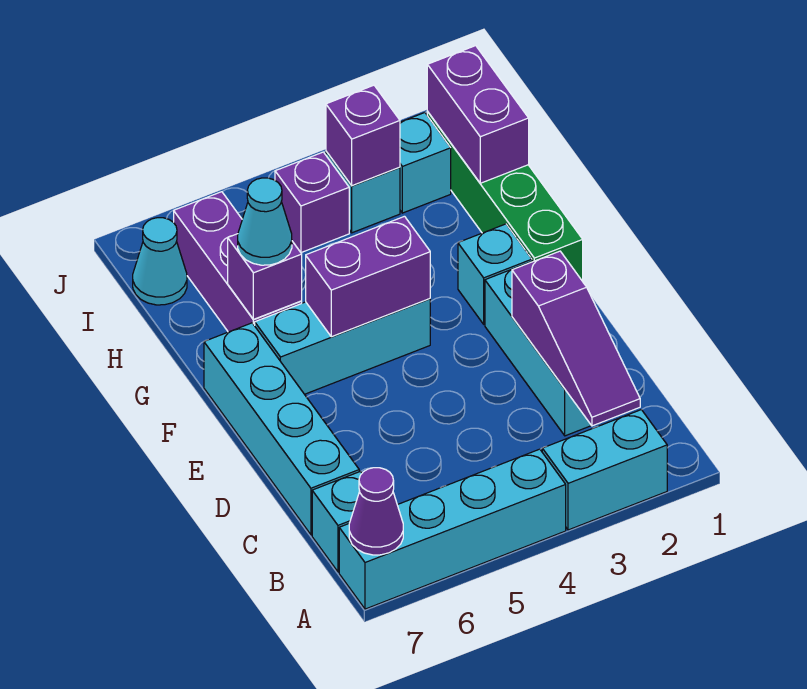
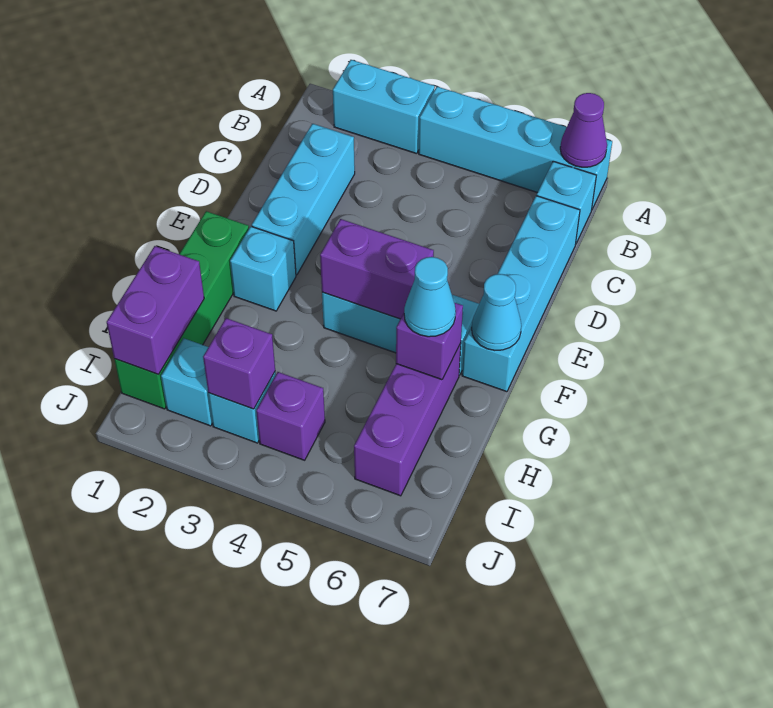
purple 1x3 slope [512,251,640,426] -> none
cyan 1x1 cone [133,218,187,305] -> cyan 1x1 cone moved to [472,274,521,350]

